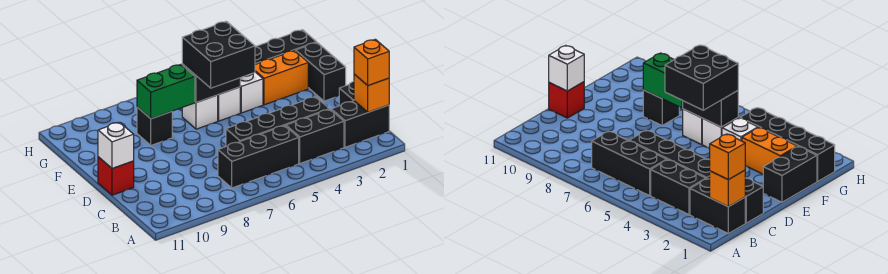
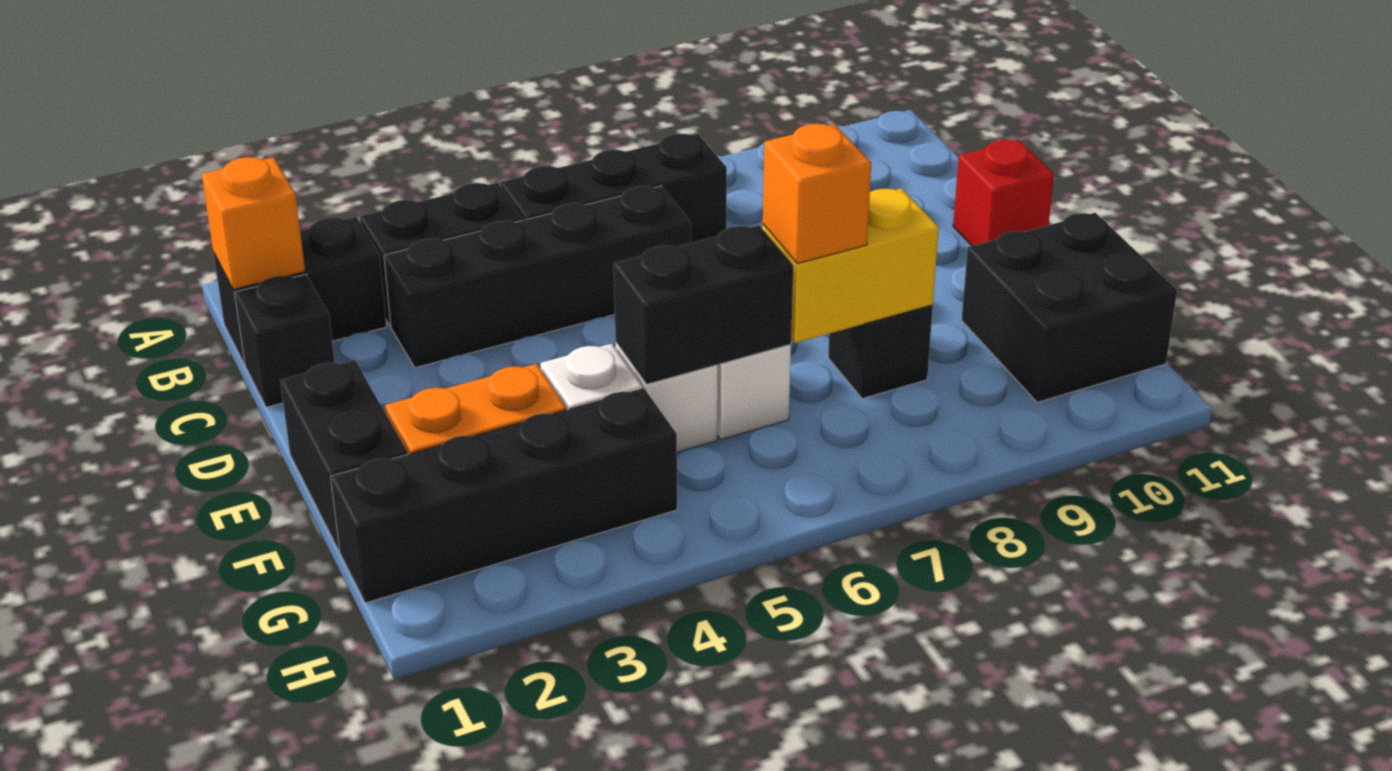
orange 1x1 brick [354,39,389,85] -> orange 1x1 brick moved to [763,124,871,264]
white 1x1 brick [98,122,134,168] -> none
black 2x2 brick [182,21,255,88] -> black 2x2 brick moved to [962,213,1177,402]
green 1x2 brick [137,65,195,119] -> yellow 1x2 brick [763,188,939,343]

